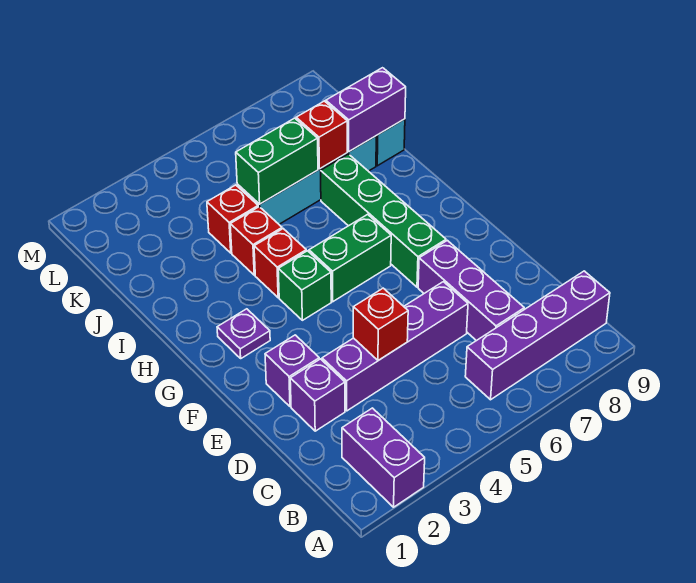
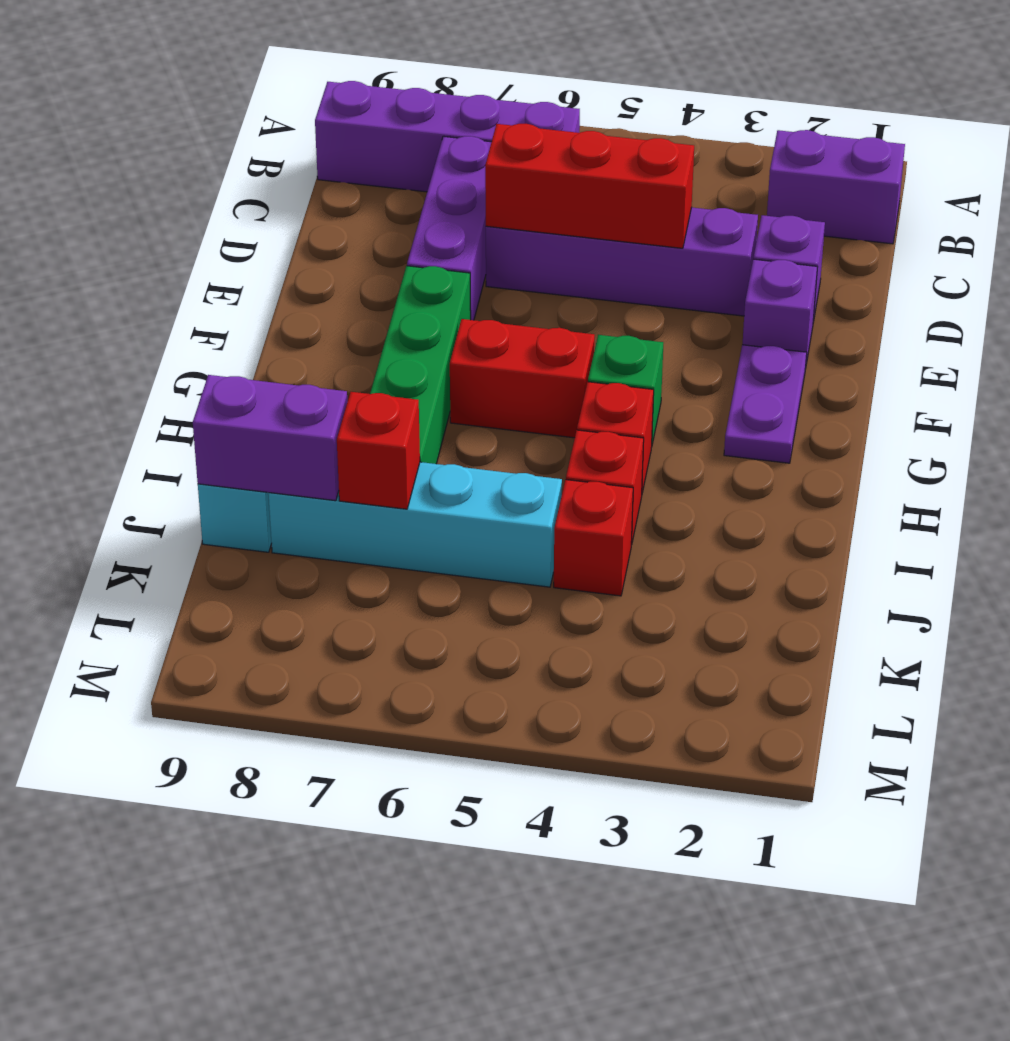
purple 1x2 brick [342,408,425,507] -> purple 1x2 brick turned to [767,130,905,244]
red 1x1 brick [353,288,408,361] -> red 1x3 brick [485,124,694,248]
purple 1x1 plate [217,309,270,358] -> purple 1x2 plate [724,345,807,463]
green 1x2 brick [309,214,391,302] -> red 1x2 brick [450,319,595,438]
green 1x2 brick [236,118,318,204] -> none

